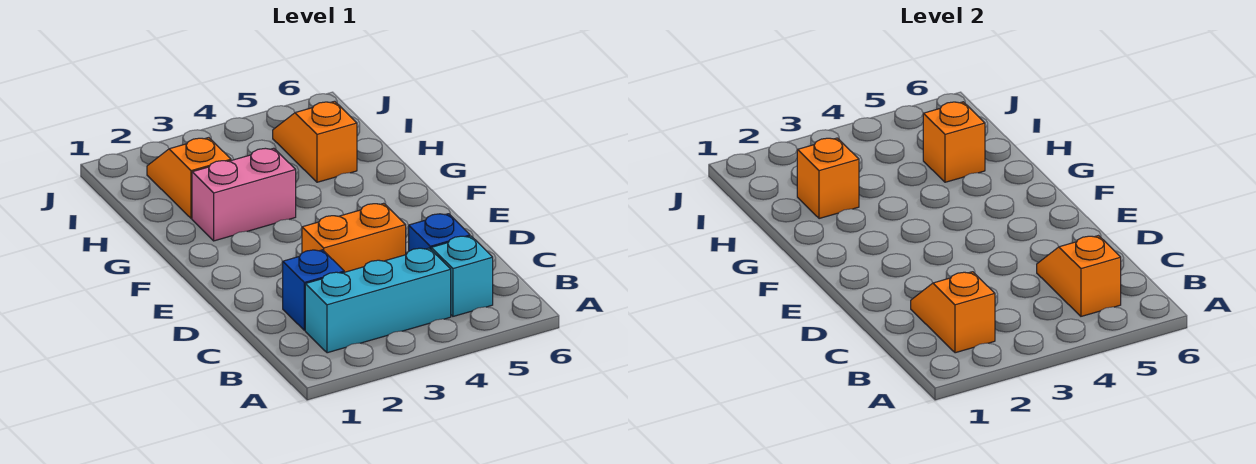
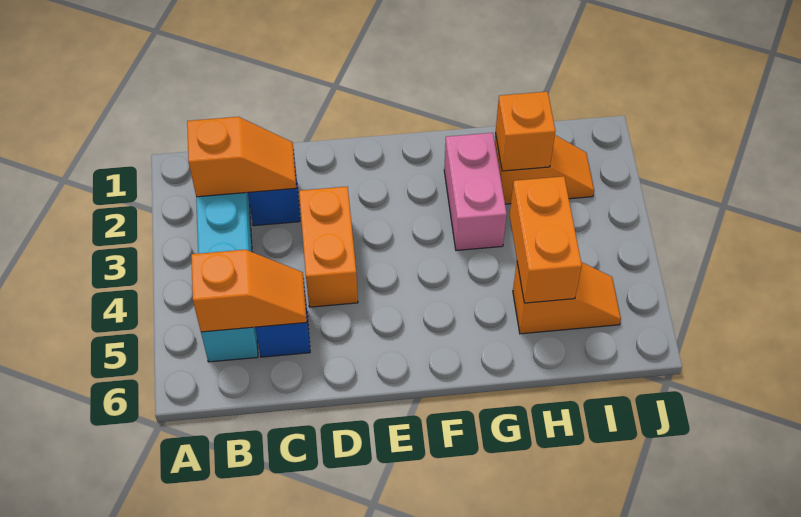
orange 1x1 brick [923,102,985,182] -> orange 1x2 brick [510,176,582,303]

